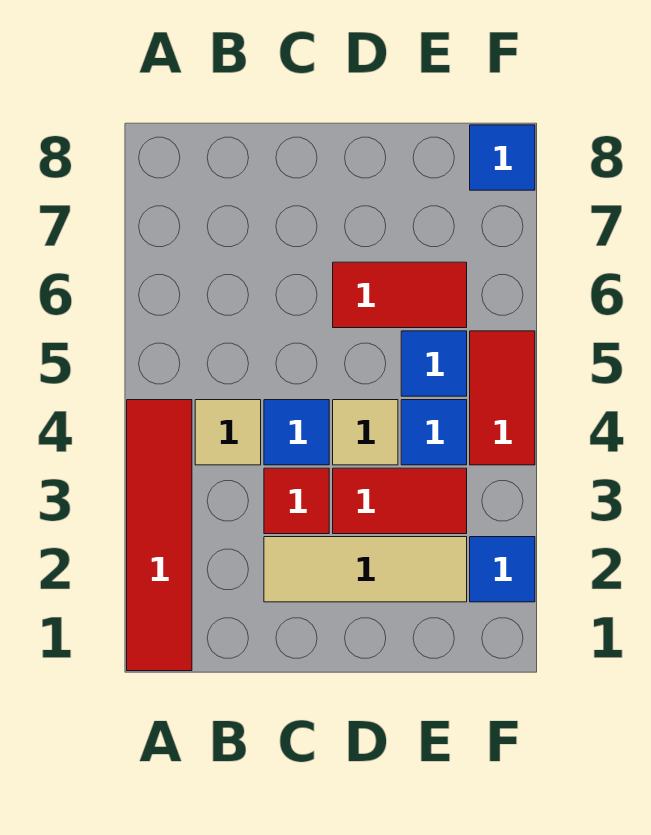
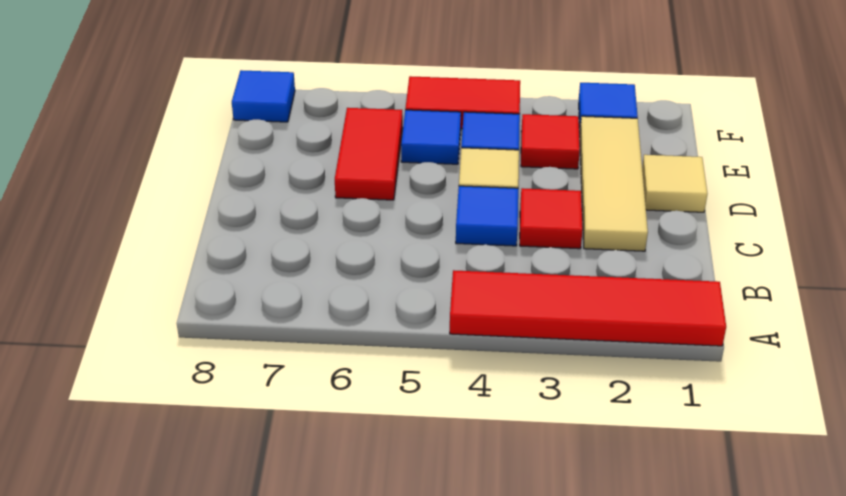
tan 1x1 tile [195,400,261,465] -> tan 1x1 tile moved to [642,155,707,212]
red 1x2 tile [333,468,467,534] -> red 1x1 tile [521,114,580,169]

